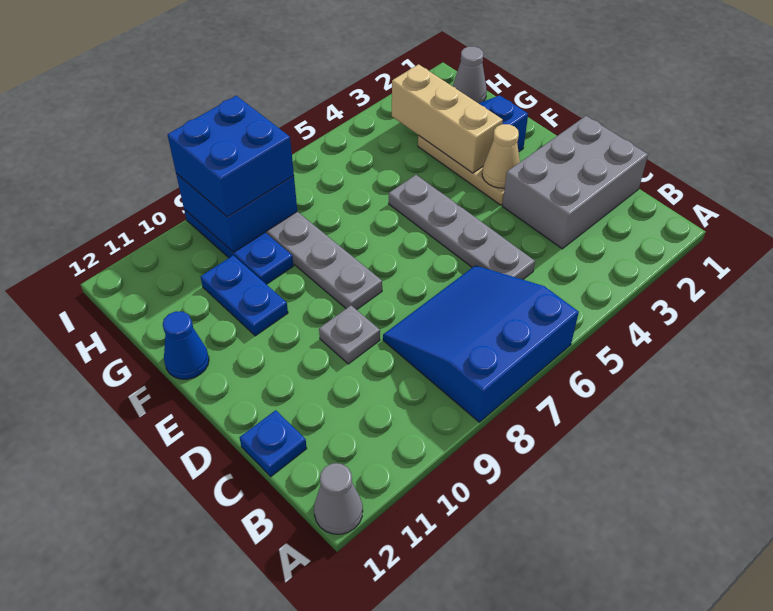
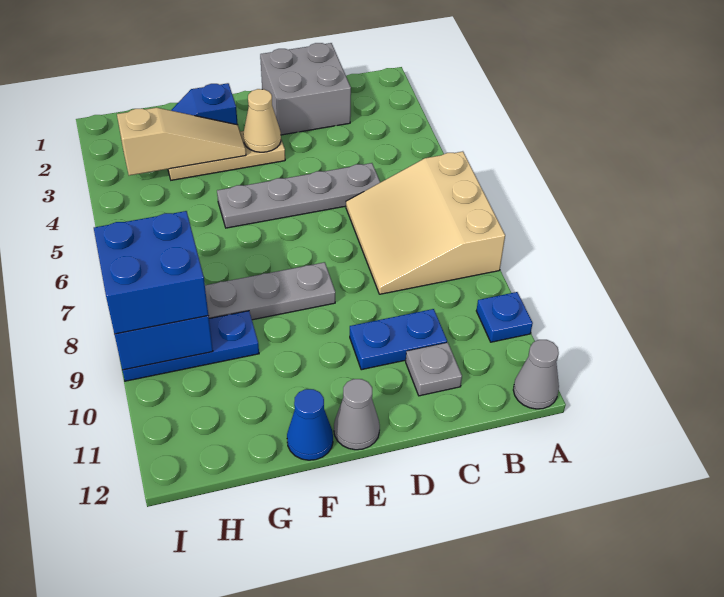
blue 3x3 slope [383,265,579,422] -> tan 3x3 slope [346,151,505,294]
grey 2x3 brick [502,116,648,249] -> grey 2x2 brick [260,43,351,135]
blue 1x1 plate [240,410,307,477] -> blue 1x1 plate moved to [476,292,533,342]
grey 1x1 plate [319,306,380,364] -> grey 1x1 plate moved to [406,342,462,396]
tan 1x3 brick [392,64,503,173] -> tan 1x3 slope [117,108,246,175]
blue 1x2 plate [200,255,288,336] -> blue 1x2 plate moved to [350,309,447,370]
grey 1x1 cone [453,46,487,103] -> grey 1x1 cone moved to [334,379,380,450]

